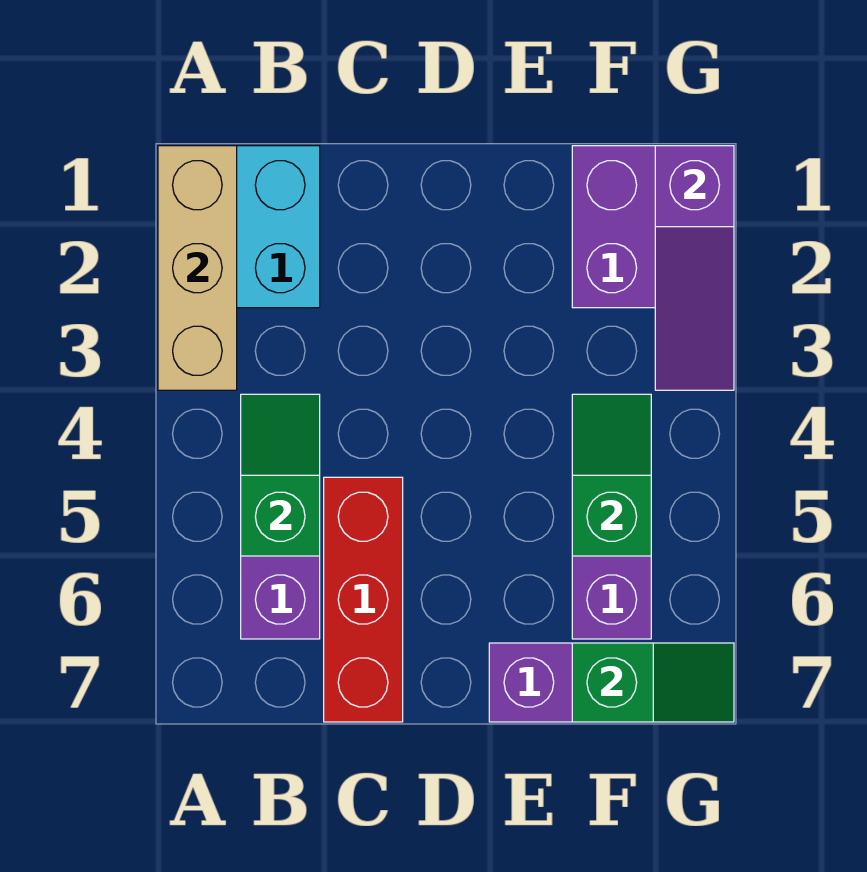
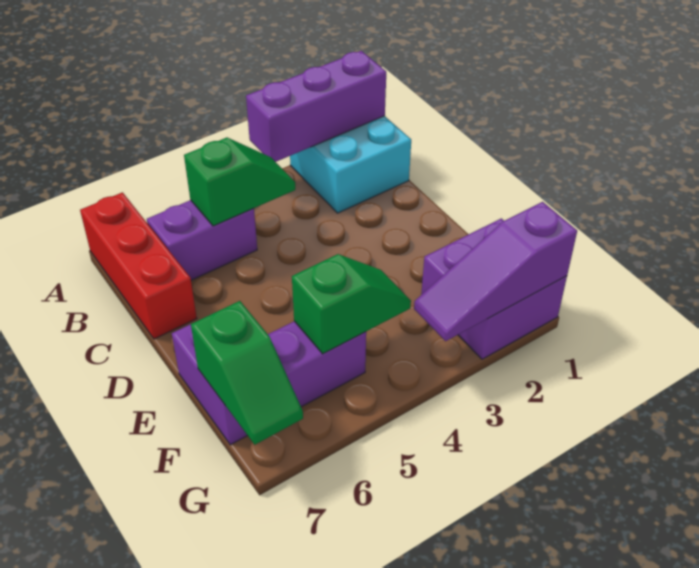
tan 1x3 brick [158,146,237,390] -> purple 1x3 brick [246,51,386,162]
red 1x3 brick [324,477,403,722] -> red 1x3 brick turned to [80,192,197,339]

